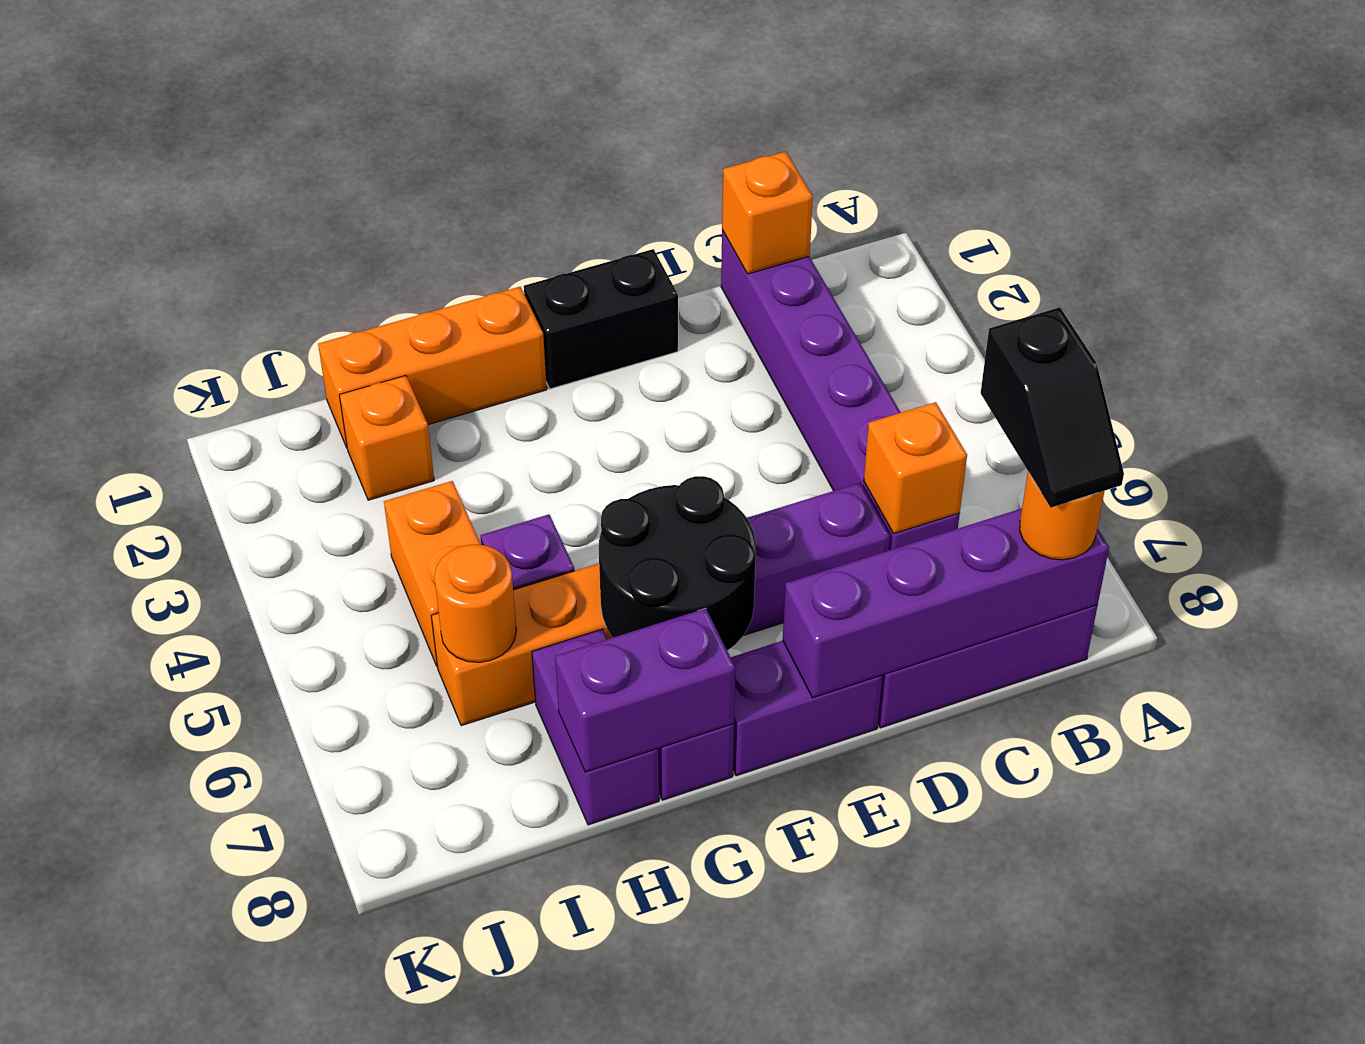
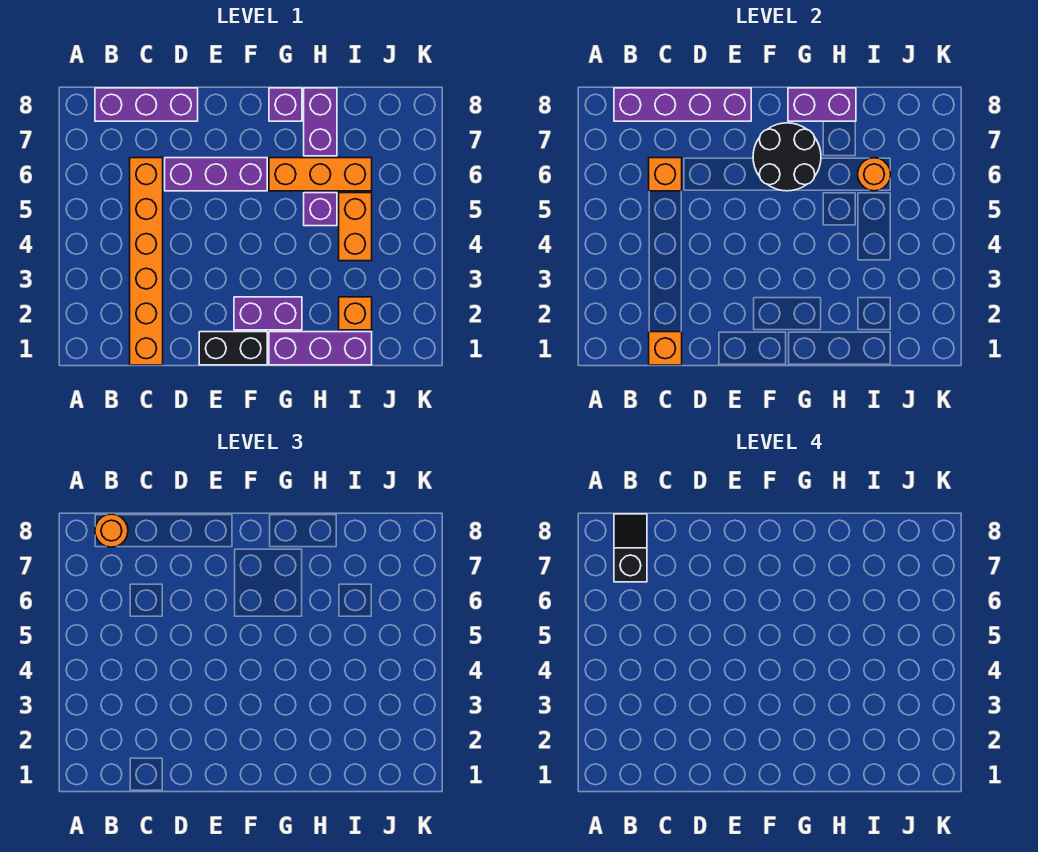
purple 1x6 brick [721,230,960,550] -> orange 1x6 brick [130,158,163,365]
purple 1x2 brick [731,641,882,776] -> purple 1x2 brick moved to [234,297,302,330]
orange 1x3 brick [318,287,547,447] -> purple 1x3 brick [269,332,372,365]

